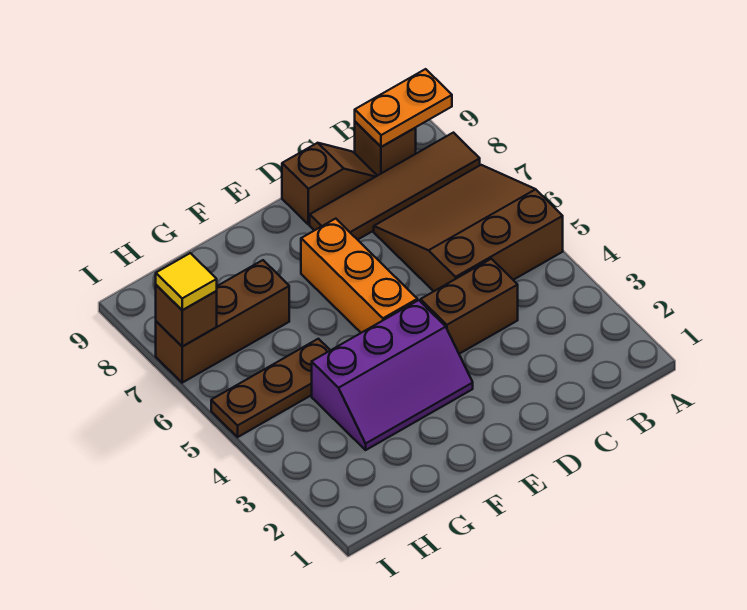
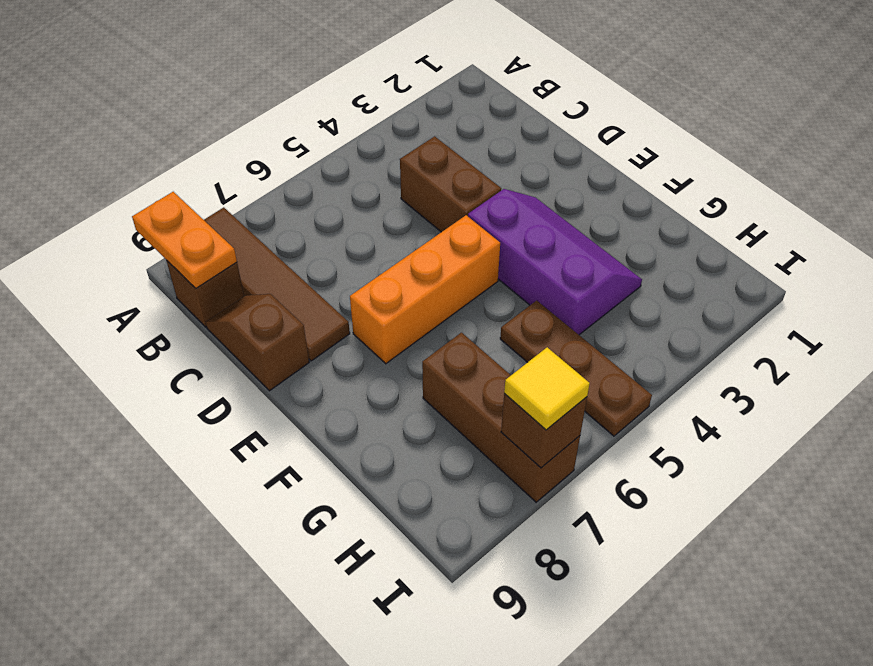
brown 3x3 slope [374,165,563,291] -> none

